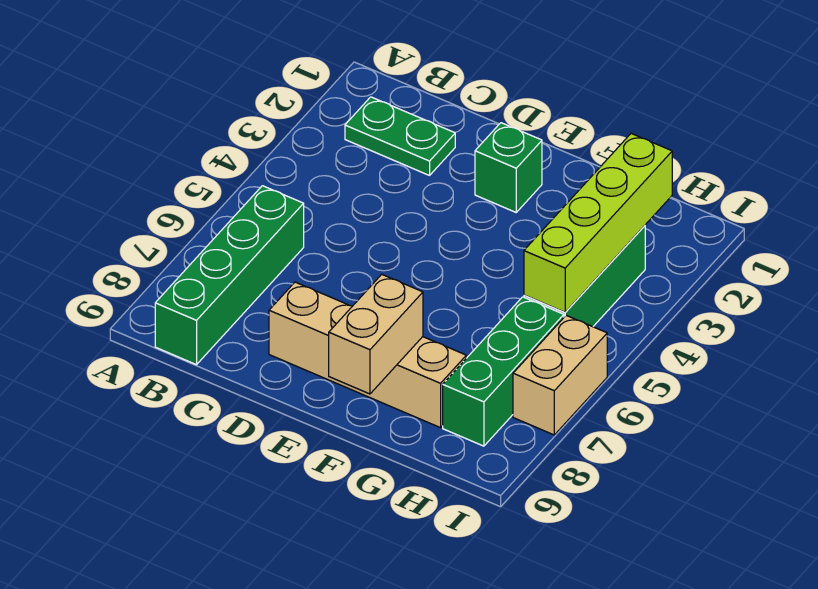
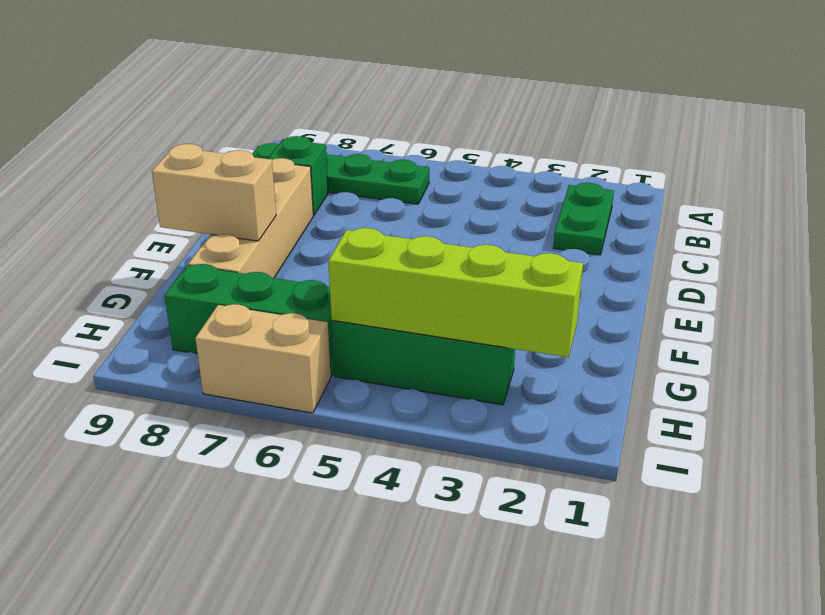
green 1x4 brick [155,186,304,365] -> green 1x4 plate [252,143,429,204]
green 1x1 brick [475,123,542,212] -> green 1x1 brick moved to [268,136,328,216]

